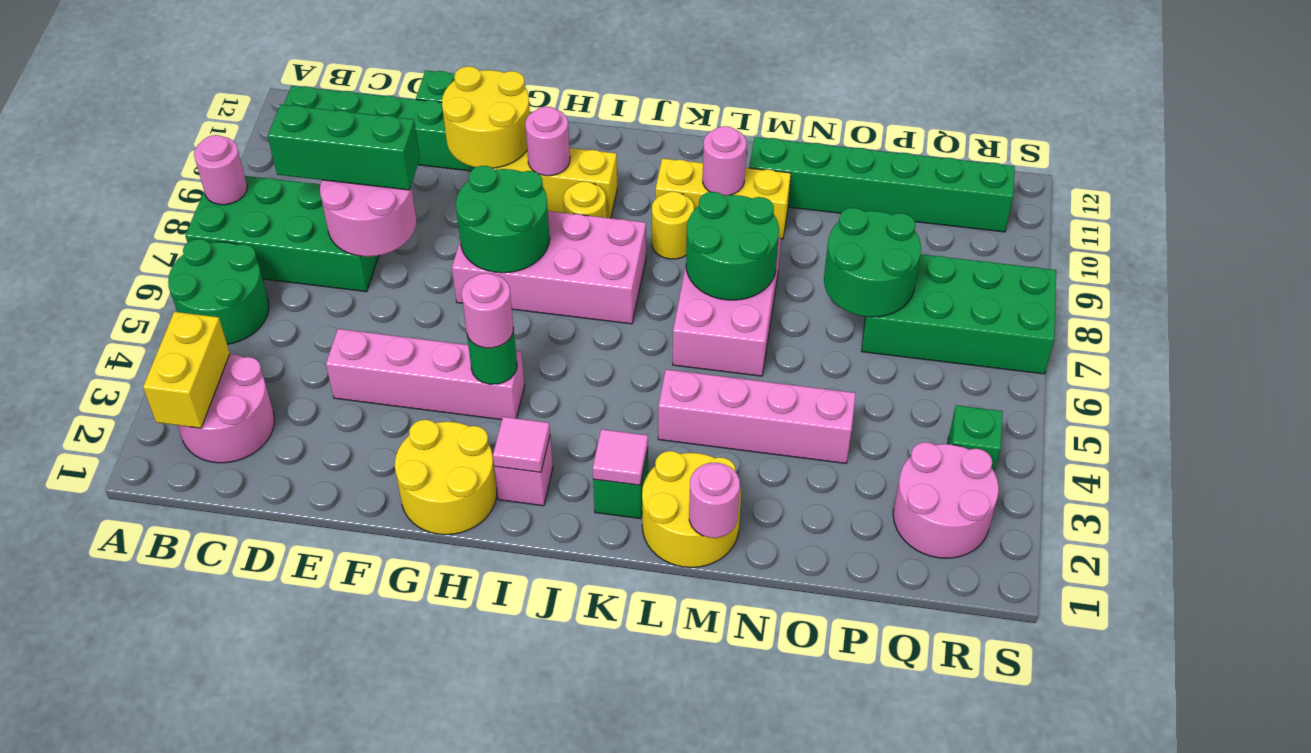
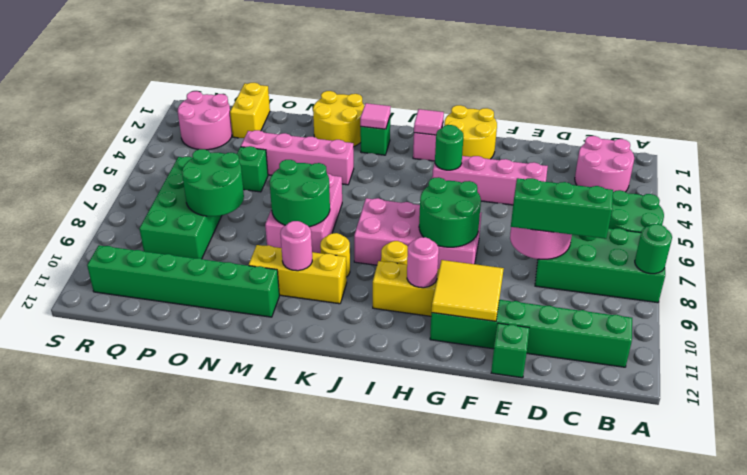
pink 1x1 round brick [194,135,247,205] -> green 1x1 round brick [635,224,672,274]
yellow 1x2 brick [143,312,230,428] -> yellow 1x2 brick moved to [230,83,270,138]
yellow 2x2 round brick [442,66,530,168] -> yellow 2x2 tile [432,260,504,321]
pink 1x1 round brick [462,273,513,348] -> none
pink 1x1 round brick [689,463,740,538] -> none
green 2x4 brick [862,254,1056,374] -> green 2x4 brick turned to [139,157,222,259]
green 1x1 brick [948,405,1003,472] -> green 1x1 brick moved to [237,146,268,192]

